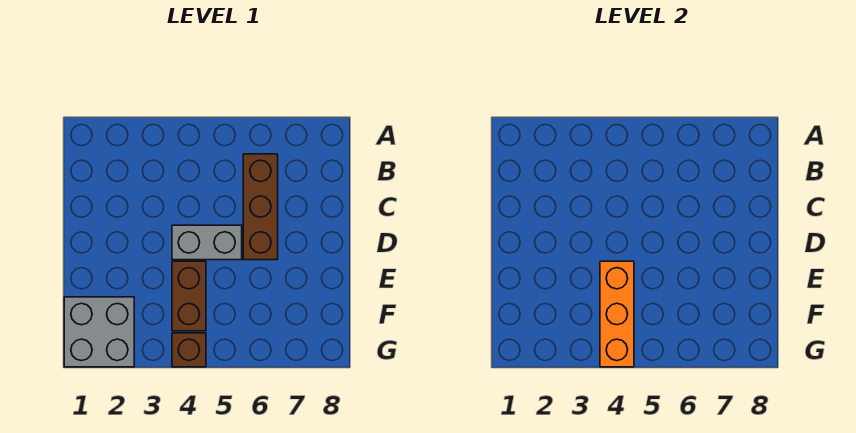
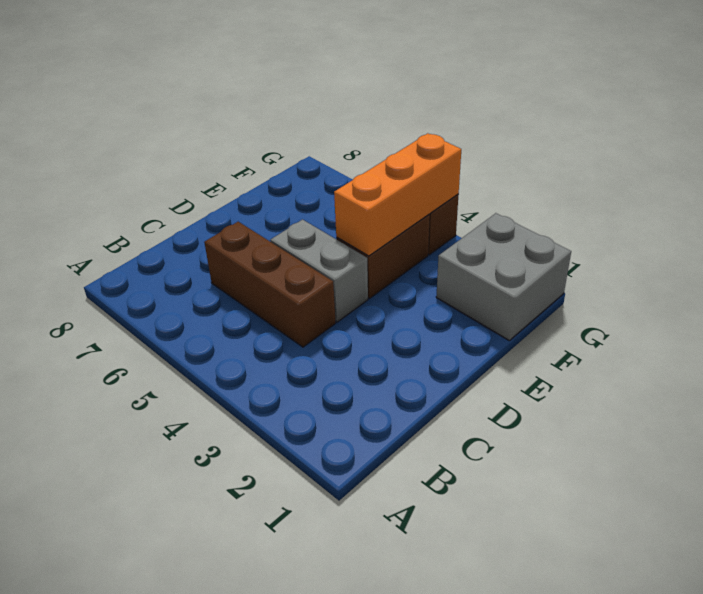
brown 1x3 brick [243,154,278,260] -> brown 1x3 brick turned to [204,222,336,347]

